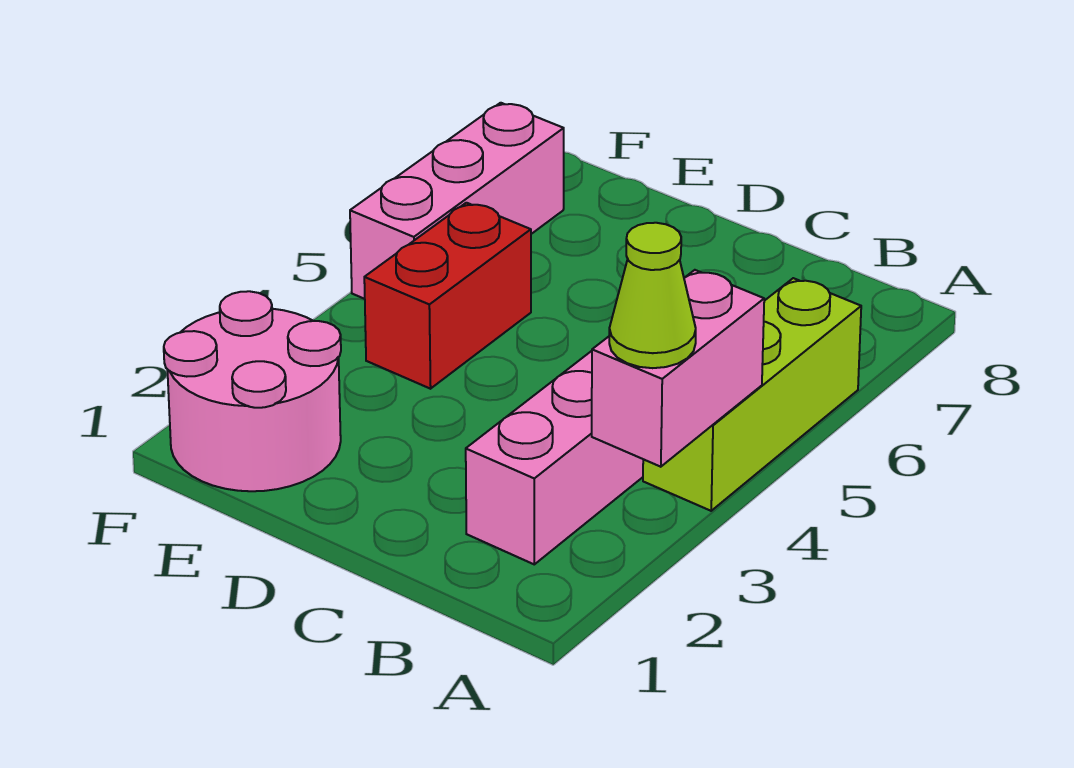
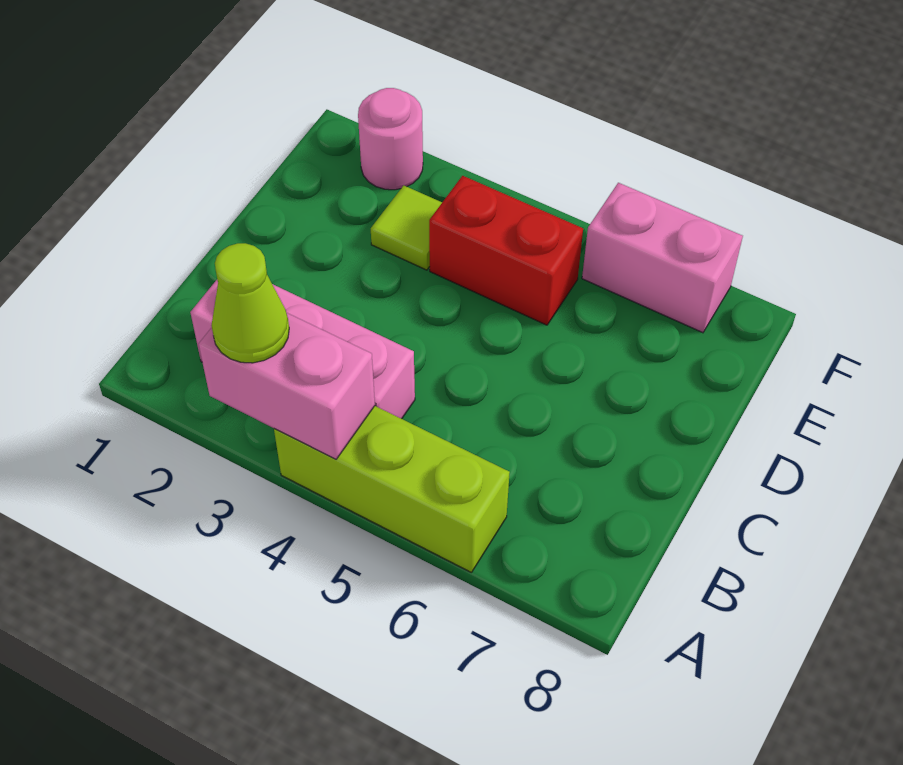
pink 2x2 round brick [164,291,341,491] -> pink 1x1 round brick [358,88,423,190]
none -> lime 1x1 tile [371,186,442,270]
pink 1x3 brick [350,103,564,299] -> pink 1x2 brick [582,183,743,333]

